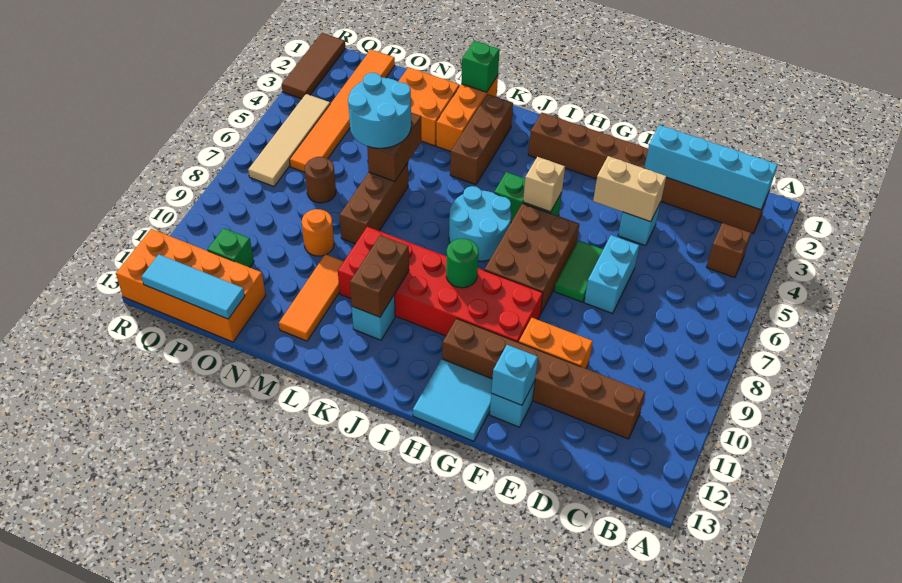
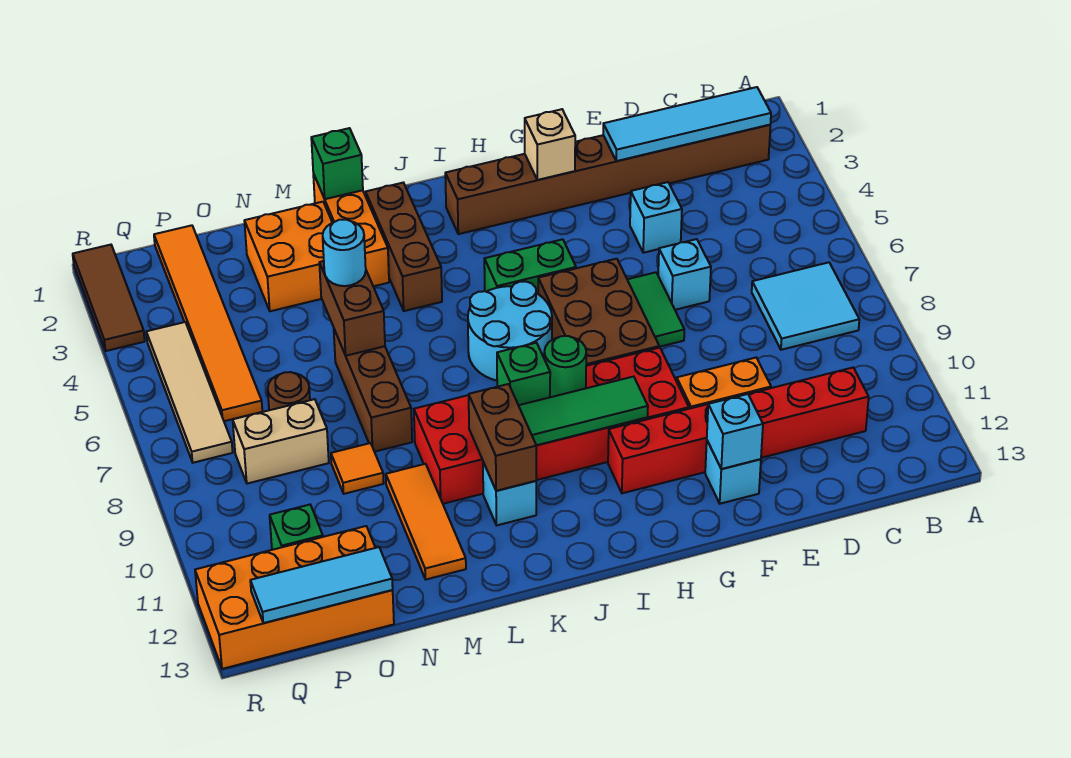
cyan 1x4 brick [644,125,778,210] -> cyan 1x4 tile [603,87,771,161]
brown 1x1 brick [707,223,751,278] -> none
brown 1x6 brick [442,319,645,439] -> red 1x6 brick [608,368,869,493]
tan 1x2 brick [593,156,667,222] -> tan 1x2 brick moved to [233,399,329,484]
cyan 1x2 brick [584,235,639,314] -> cyan 1x1 brick [658,239,711,310]
cyan 2x2 tile [413,359,492,441] -> cyan 2x2 tile moved to [752,262,859,350]
tan 1x1 brick [523,157,565,212] -> tan 1x1 brick moved to [525,109,575,180]
none -> green 1x3 tile [519,377,648,445]
none -> green 1x1 brick [497,343,550,405]
cyan 2x2 round brick [348,73,411,148] -> cyan 1x1 round brick [323,219,366,286]
orange 1x1 round brick [302,209,334,256] -> orange 1x1 tile [331,443,384,494]

